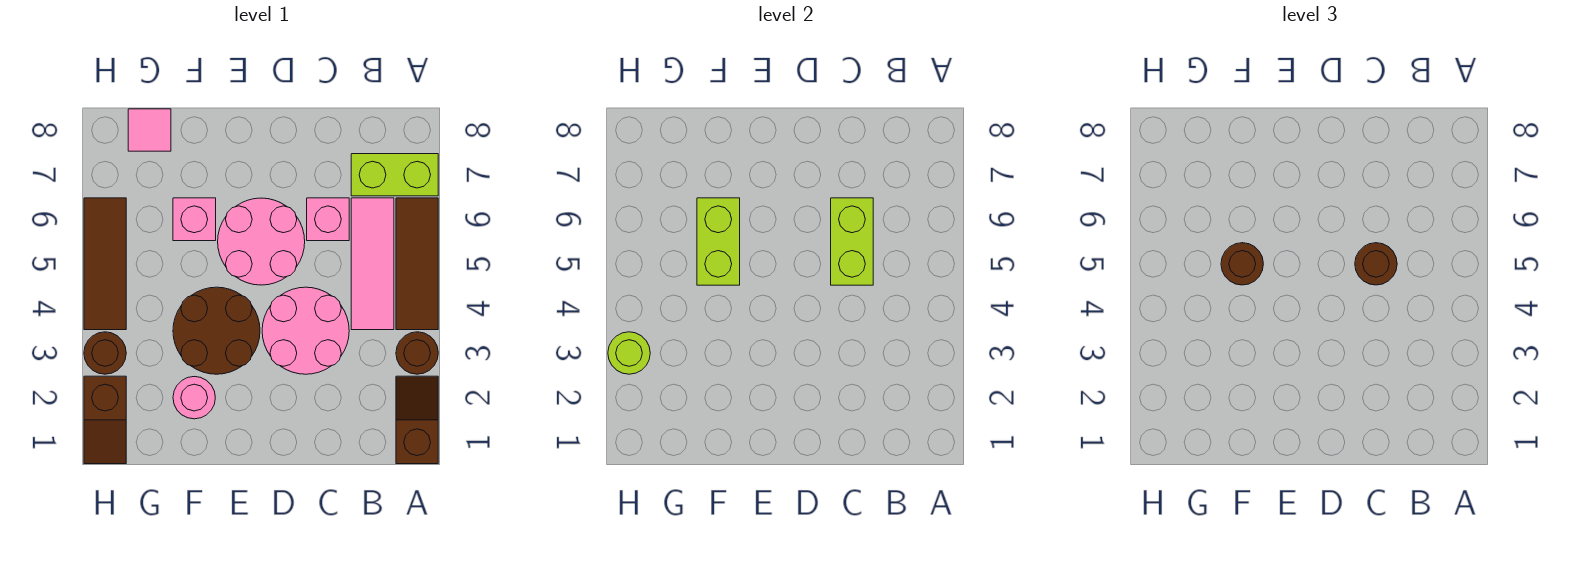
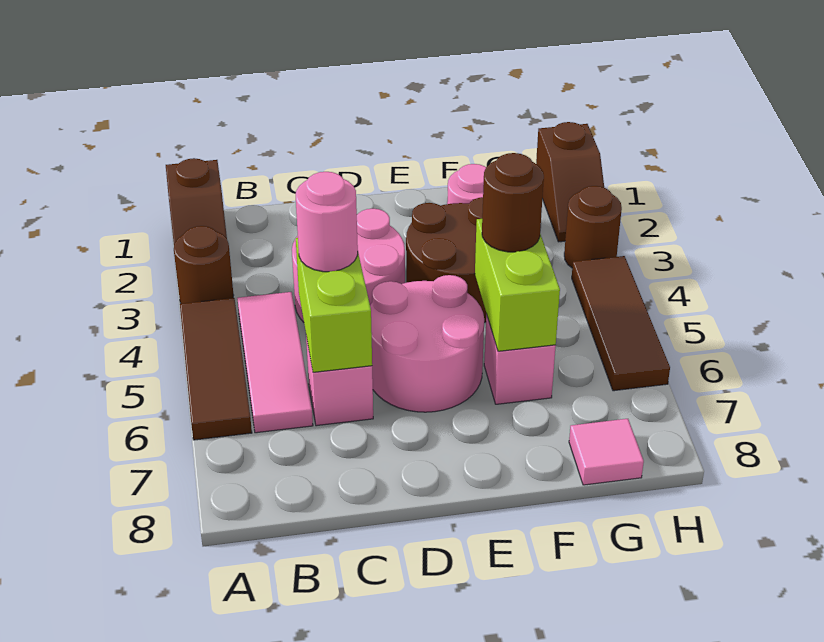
lime 1x2 brick [351,154,438,196] -> none
brown 1x1 round brick [1355,243,1397,285] -> pink 1x1 round brick [296,172,358,272]
brown 1x2 slope [84,376,126,464] -> brown 1x2 slope turned to [536,122,604,242]
lime 1x1 round brick [608,332,650,374] -> none

